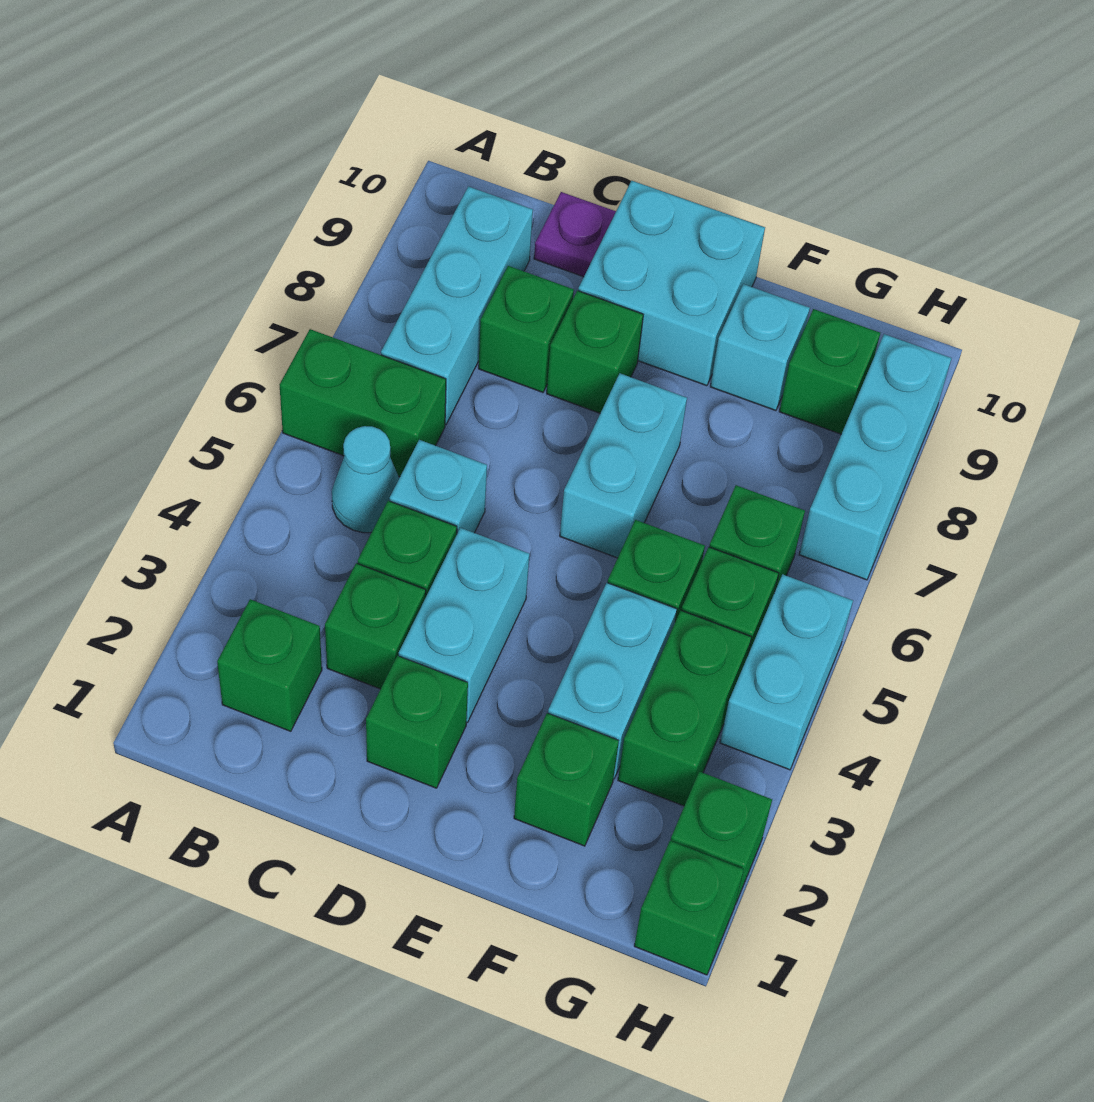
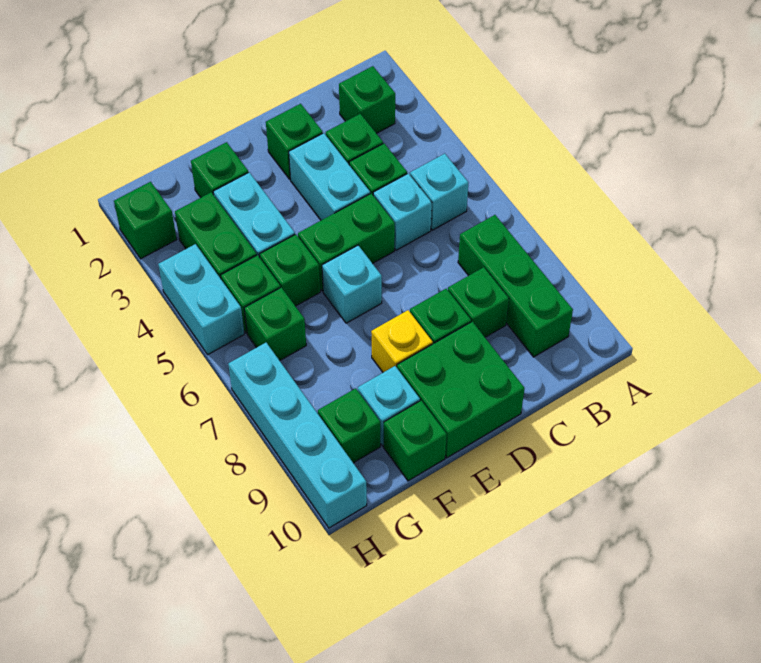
green 1x2 brick [280,329,446,477] -> green 1x2 brick moved to [298,193,395,291]
cyan 1x1 cone [332,426,399,533] -> cyan 1x1 brick [410,154,468,230]
cyan 1x3 brick [381,186,533,424] -> green 1x3 brick [458,215,573,357]
purple 1x1 plate [534,192,616,277] -> none
cyan 2x2 brick [578,181,765,386] -> green 2x2 brick [397,322,525,458]
cyan 1x2 brick [560,373,687,558] -> cyan 1x1 brick [322,245,382,323]
none -> yellow 1x1 brick [371,310,433,372]
green 1x1 brick [634,841,744,975] -> green 1x1 brick moved to [383,401,447,481]
cyan 1x3 brick [799,334,952,580] -> cyan 1x4 brick [228,343,367,528]

